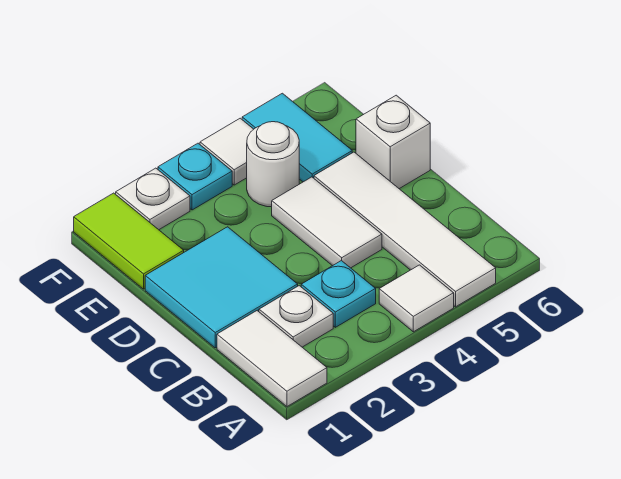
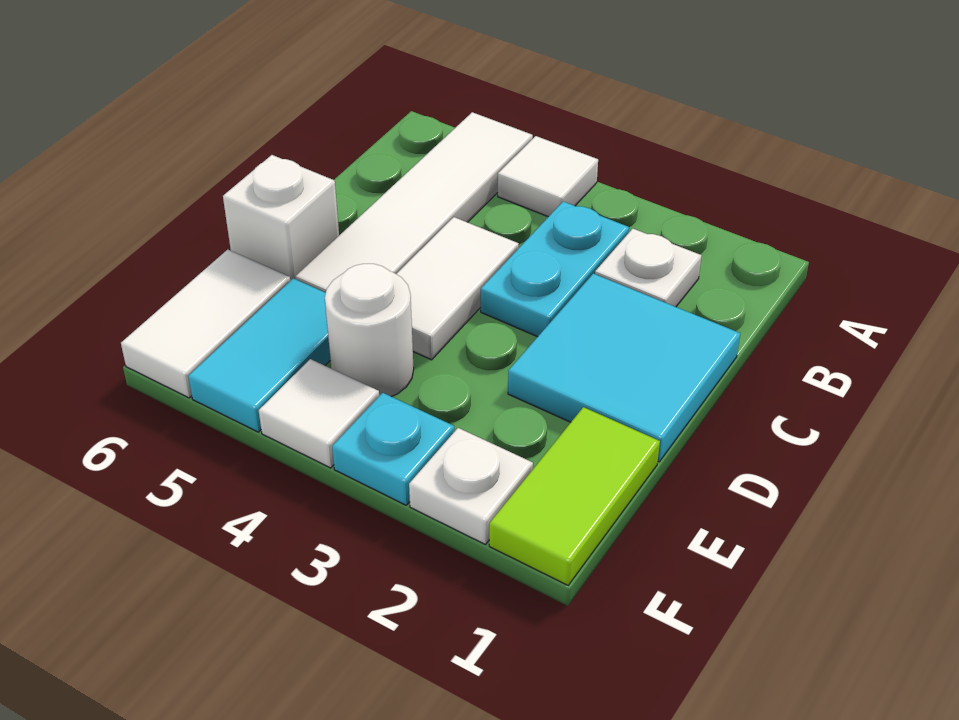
white 1x2 tile [217,311,327,406] -> white 1x2 tile moved to [121,249,290,398]
cyan 1x1 plate [301,261,376,327] -> cyan 1x2 plate [481,201,629,337]

